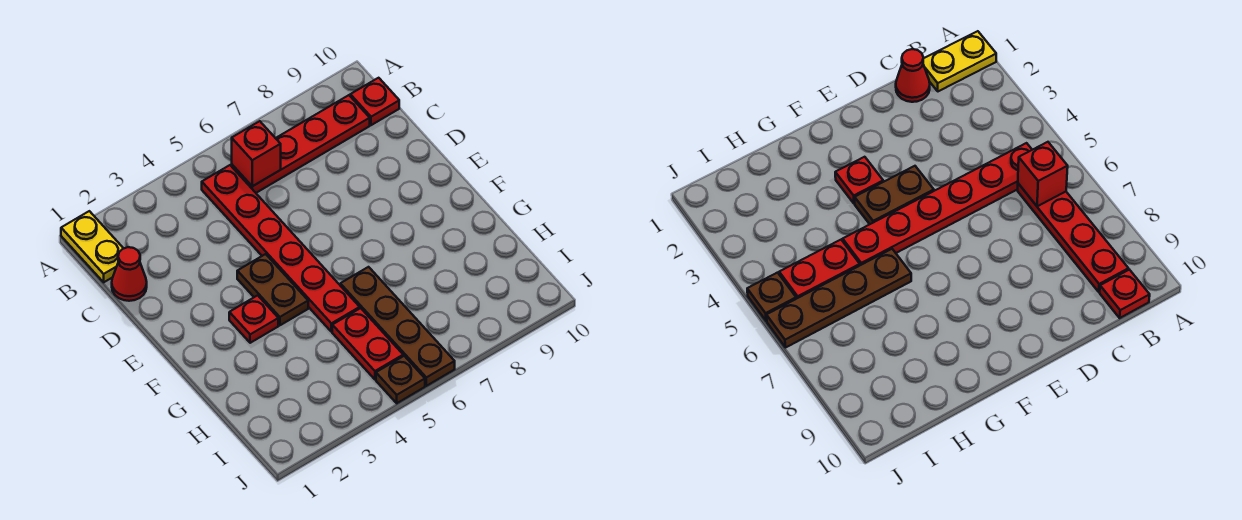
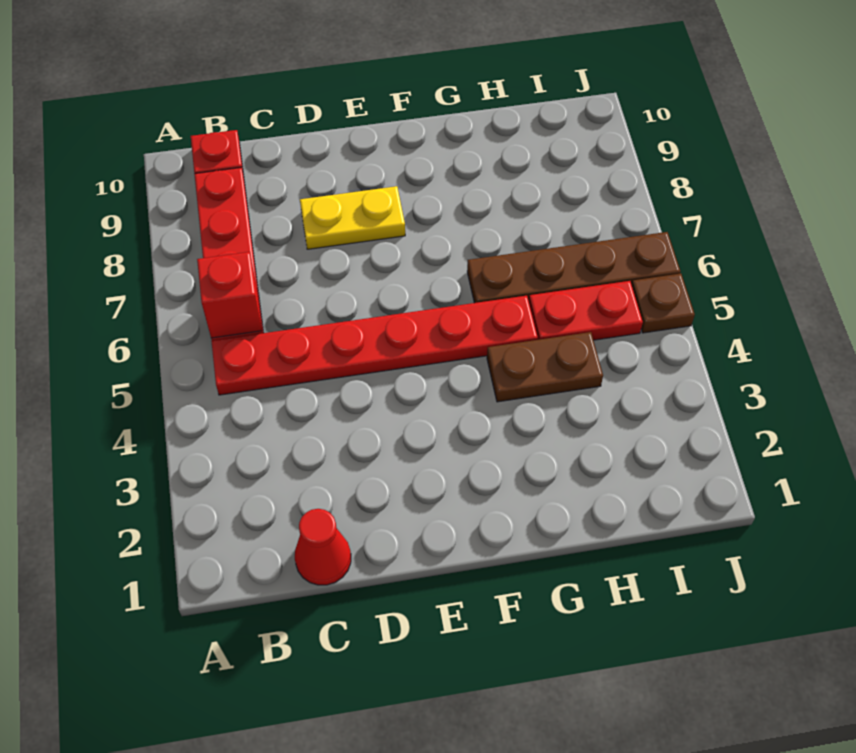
yellow 1x2 plate [61,211,124,282] -> yellow 1x2 plate moved to [300,186,405,249]
brown 1x2 plate [237,254,308,325] -> brown 1x2 plate moved to [487,332,603,402]
red 1x1 plate [229,295,278,343] -> none

